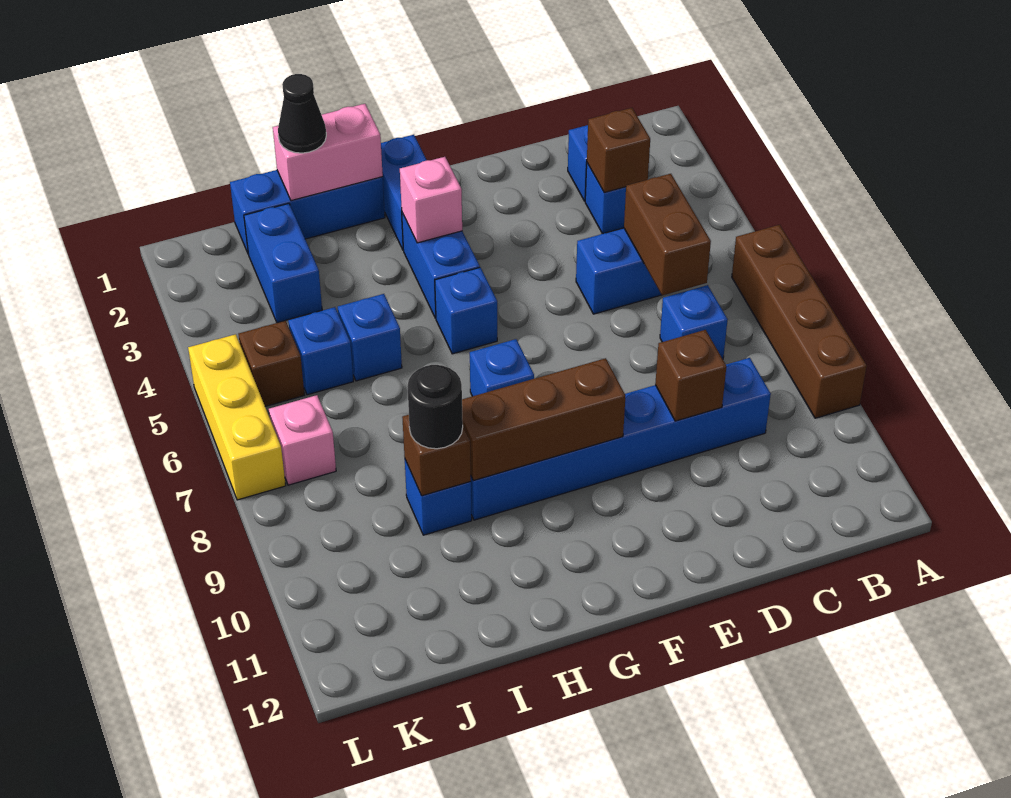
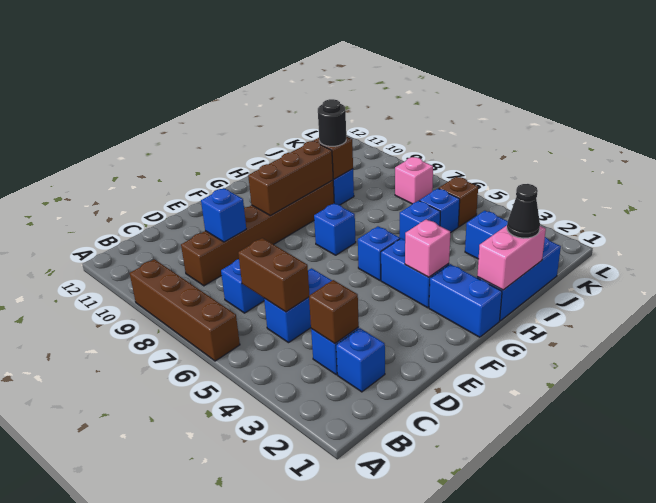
blue 1x6 brick [471,358,771,520] -> brown 1x6 brick [181,180,334,286]
brown 1x1 brick [655,330,726,421] -> blue 1x1 brick [201,188,246,242]
yellow 1x3 brick [188,334,286,500] -> none

